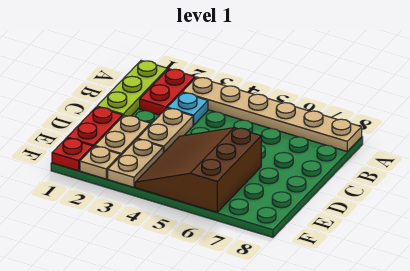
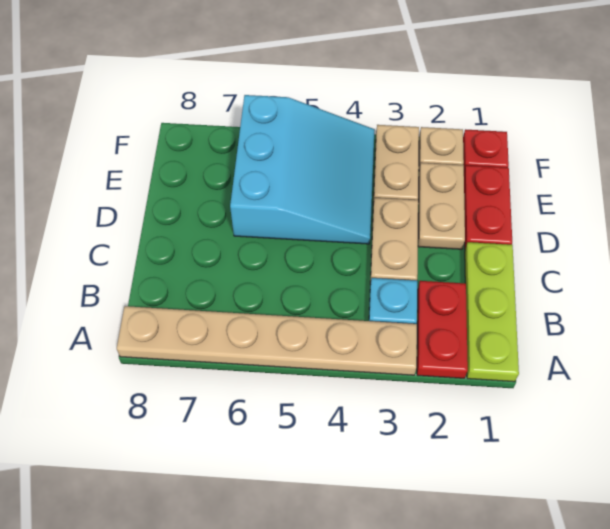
brown 3x3 slope [135,128,261,212] -> cyan 3x3 slope [230,95,375,244]

